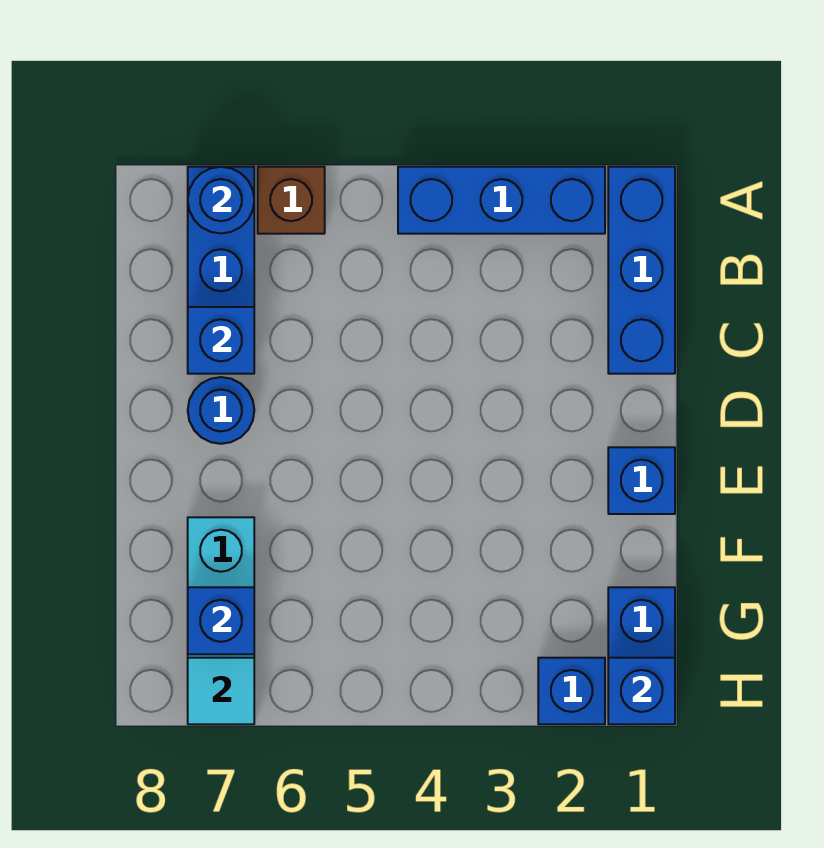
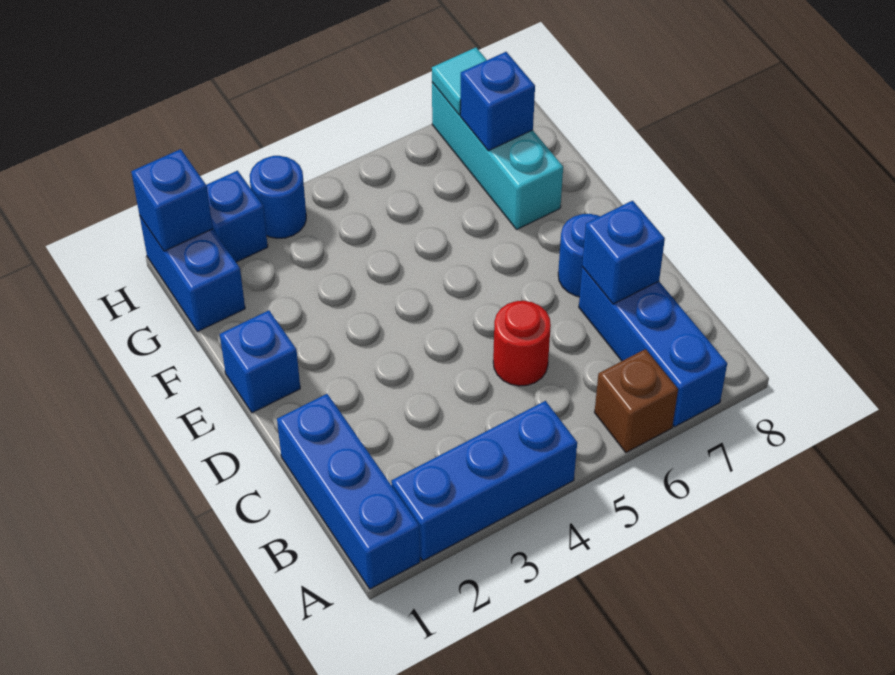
blue 1x1 round brick [188,167,254,233] -> blue 1x1 round brick moved to [250,156,306,238]
none -> red 1x1 round brick [493,301,551,386]

